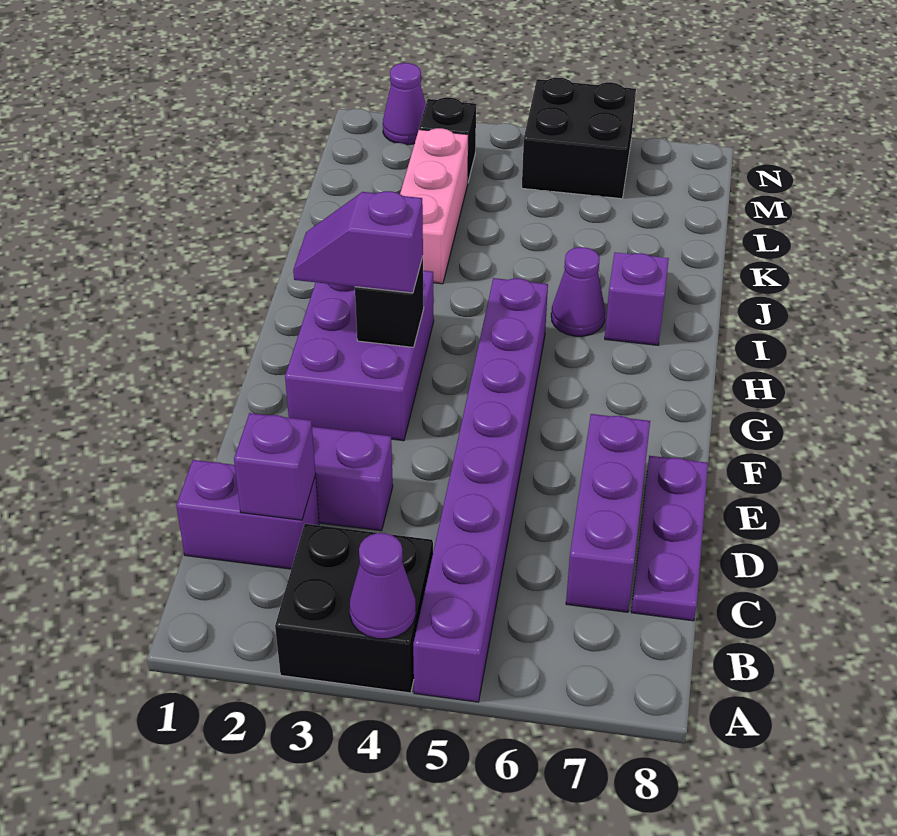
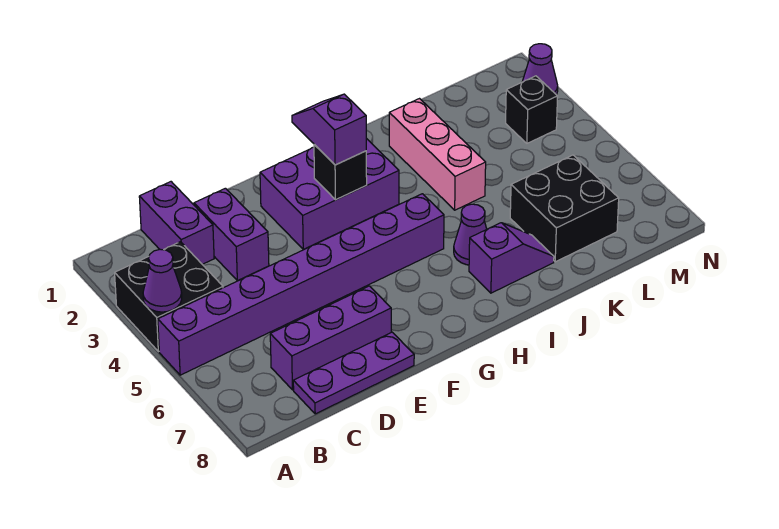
purple 1x1 brick [234,413,316,520] -> none
pink 1x3 brick [400,128,468,284] -> pink 1x3 brick turned to [389,99,486,210]
black 2x2 brick [522,78,636,199] -> black 2x2 brick moved to [510,155,619,262]

